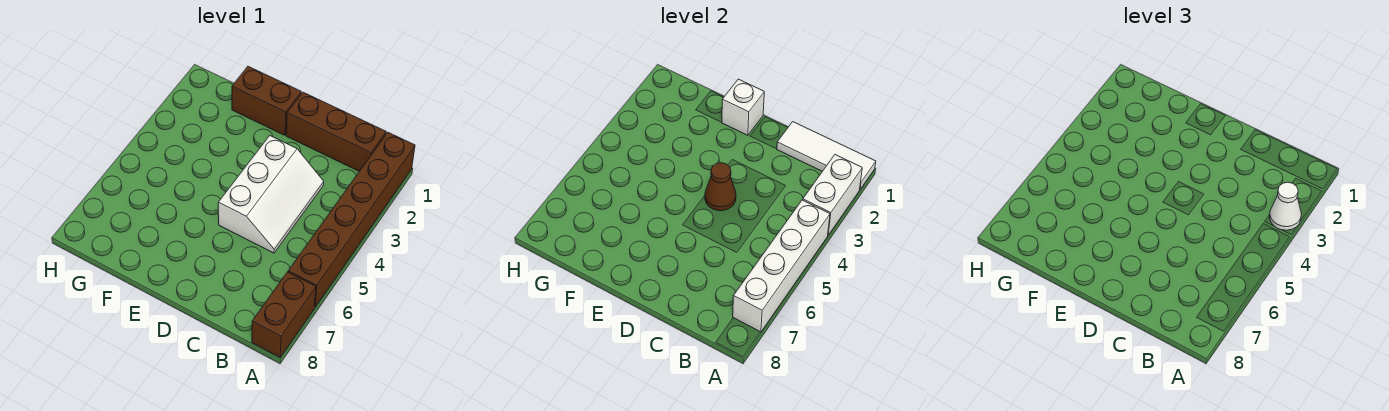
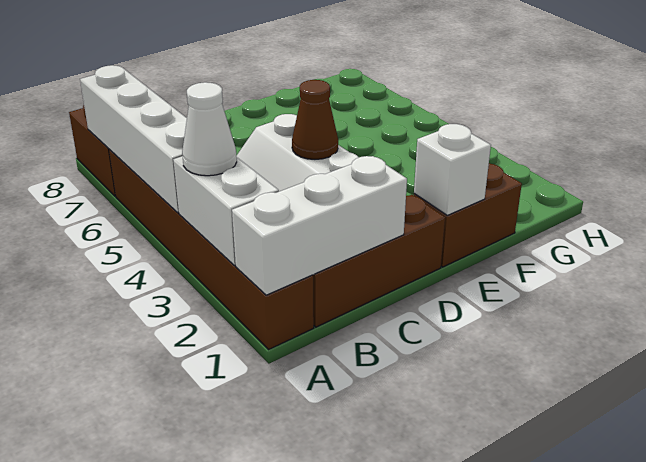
white 1x3 tile [777,122,876,189] -> white 1x3 brick [232,156,407,295]

